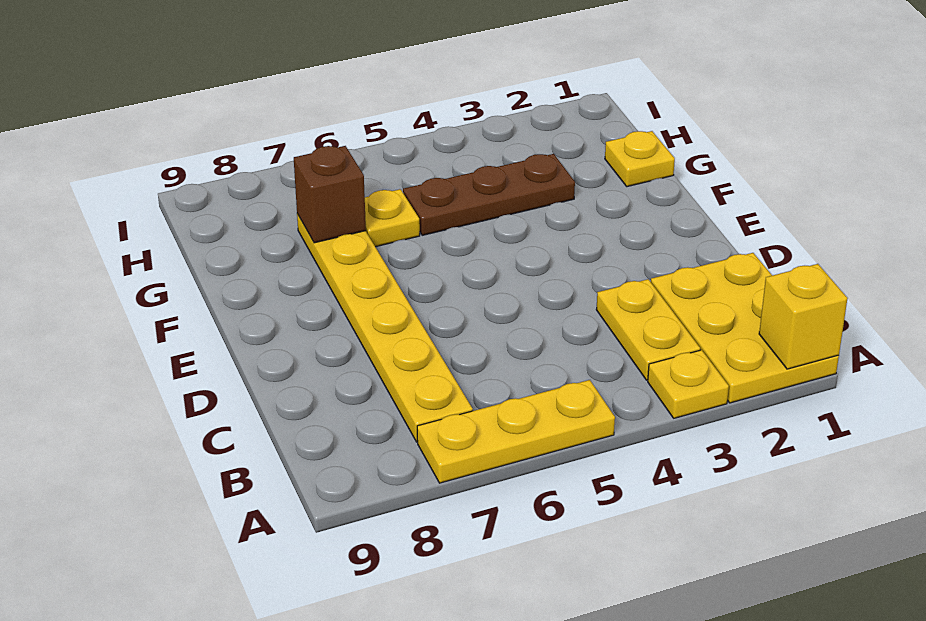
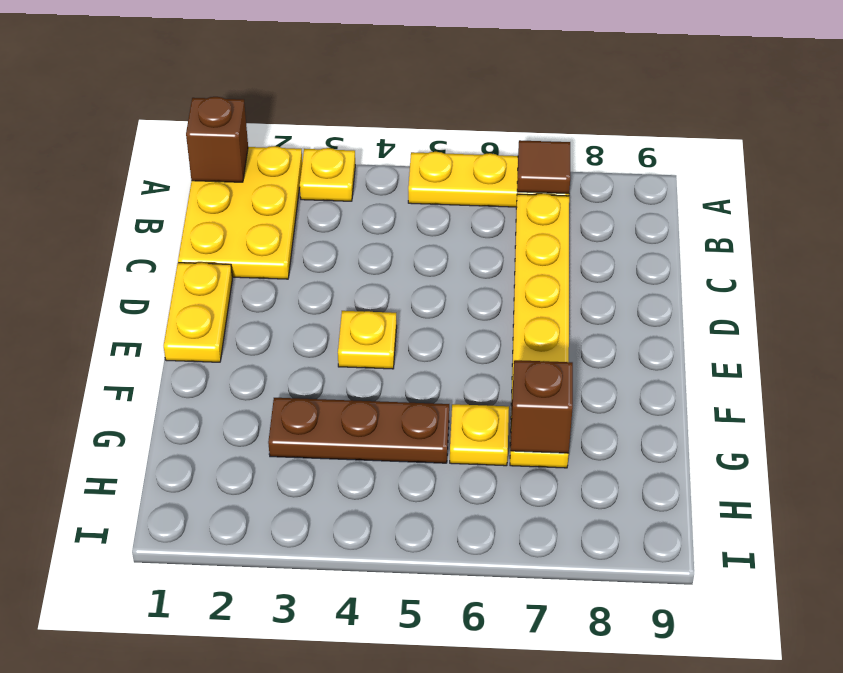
yellow 1x1 brick [759,264,848,369] -> brown 1x1 brick [186,97,248,182]
none -> brown 1x1 tile [517,140,570,194]
yellow 1x2 plate [596,279,700,380] -> yellow 1x2 plate moved to [164,263,232,362]
yellow 1x1 plate [605,131,675,187] -> yellow 1x1 plate moved to [338,311,397,369]

